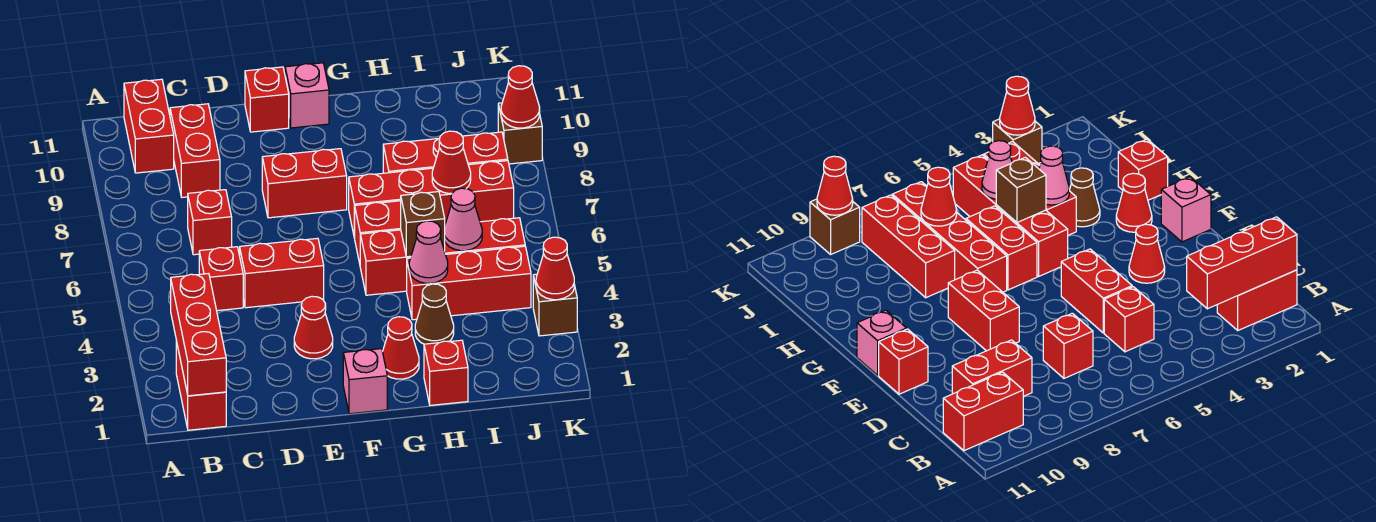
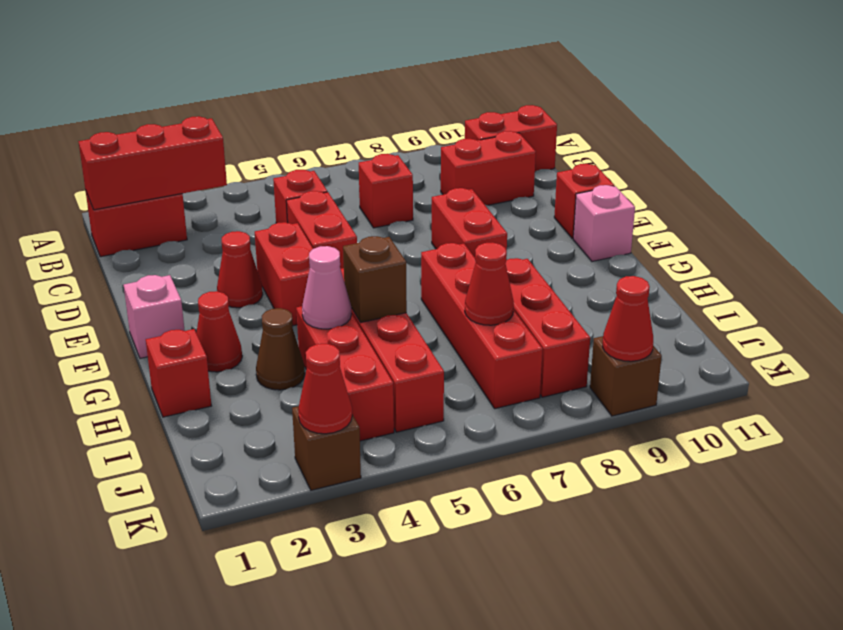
red 1x2 brick [355,201,401,263] -> red 1x2 brick moved to [255,222,313,326]
pink 1x1 cone [445,188,482,251] -> none

